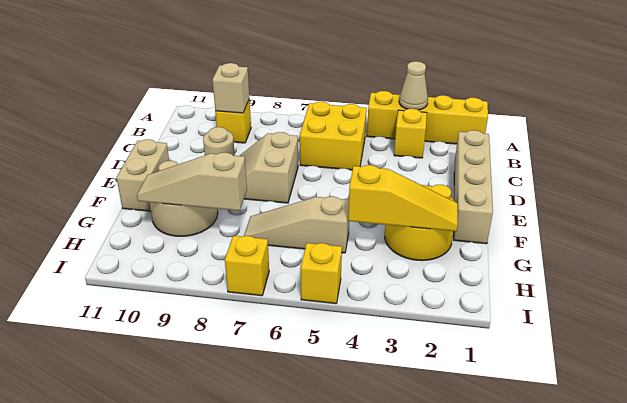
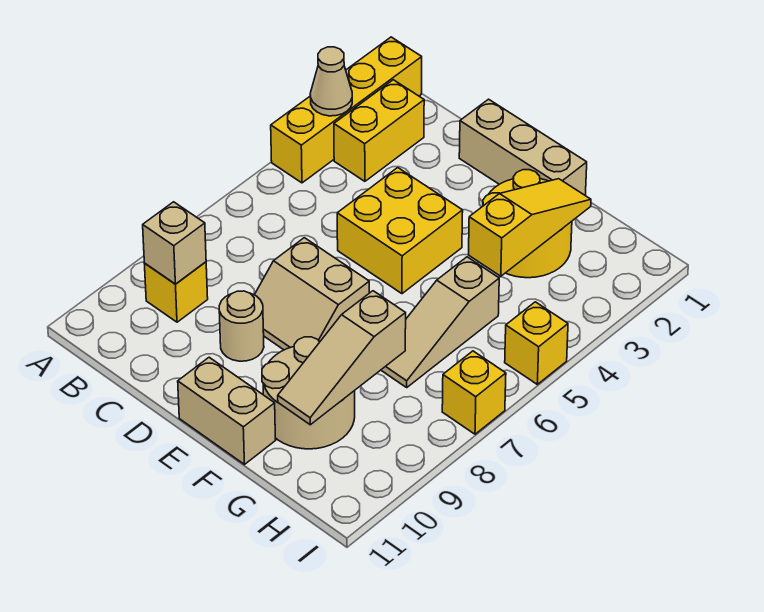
yellow 1x1 brick [394,109,427,158] -> yellow 1x2 brick [334,80,424,181]
yellow 2x2 brick [300,102,367,170] -> yellow 2x2 brick moved to [337,168,463,294]
tan 1x4 brick [454,130,493,244] -> tan 1x3 brick [459,99,587,195]

